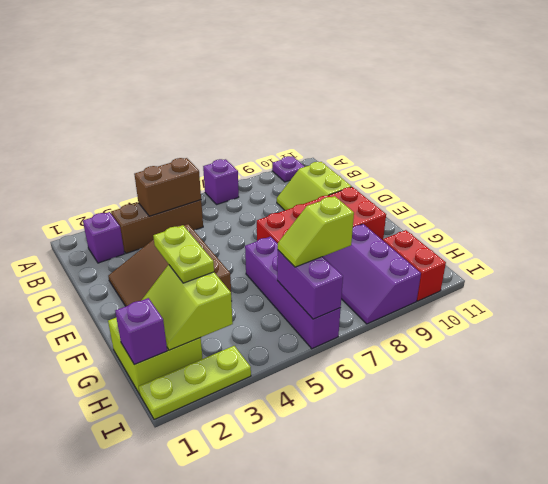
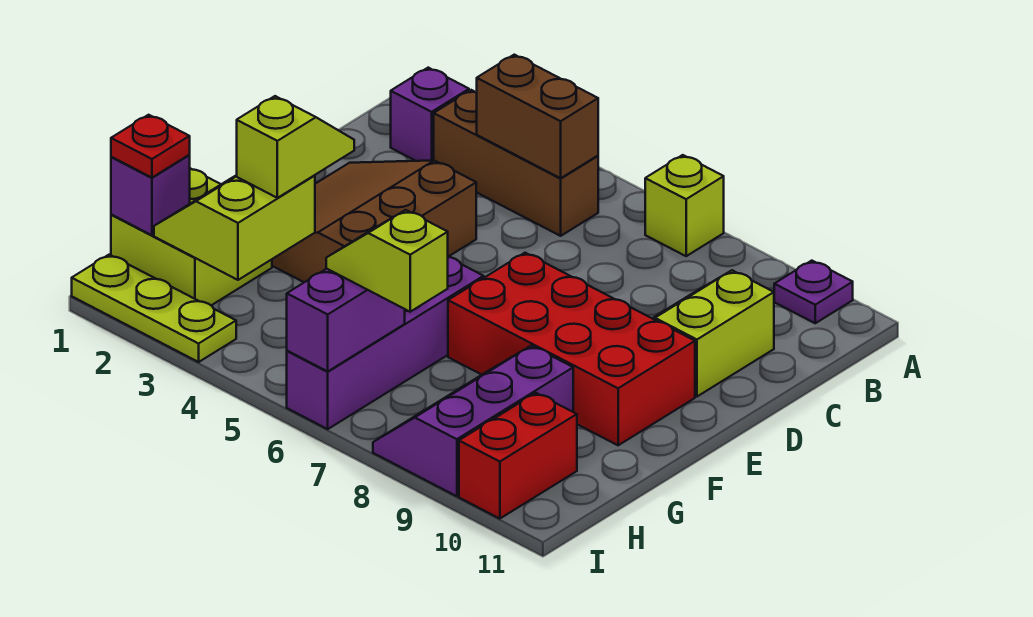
purple 1x1 brick [203,159,239,205] -> lime 1x1 brick [645,155,724,256]
lime 1x2 plate [153,225,214,283] -> lime 1x2 slope [237,96,354,198]
none -> red 1x1 plate [111,115,190,178]

